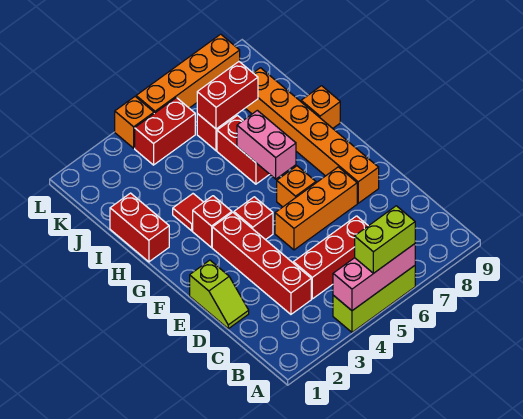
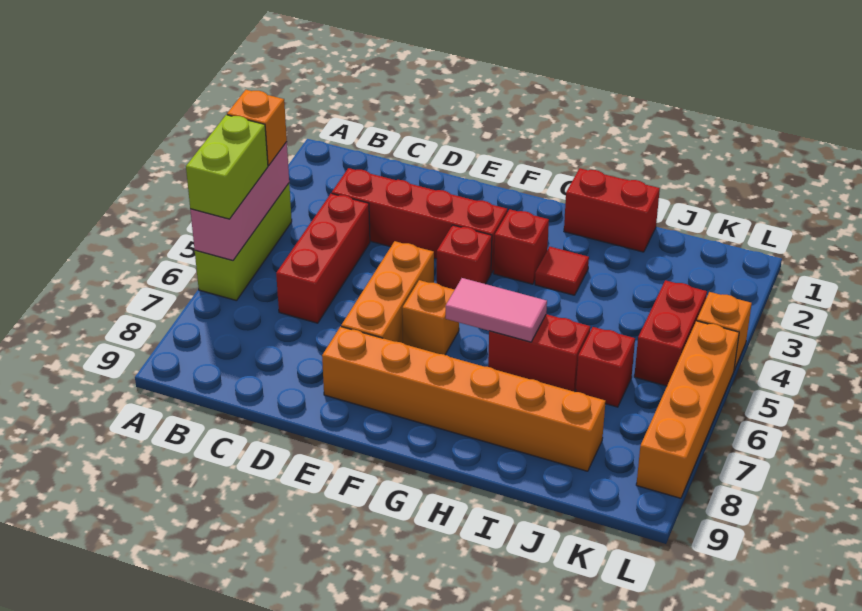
lime 1x2 slope [190,260,249,329] -> none
pink 1x2 brick [237,110,296,179] -> pink 1x2 tile [446,278,547,342]
orange 1x1 brick [301,86,340,128] -> orange 1x1 brick moved to [227,90,287,165]
red 1x2 brick [197,62,258,129] -> none

